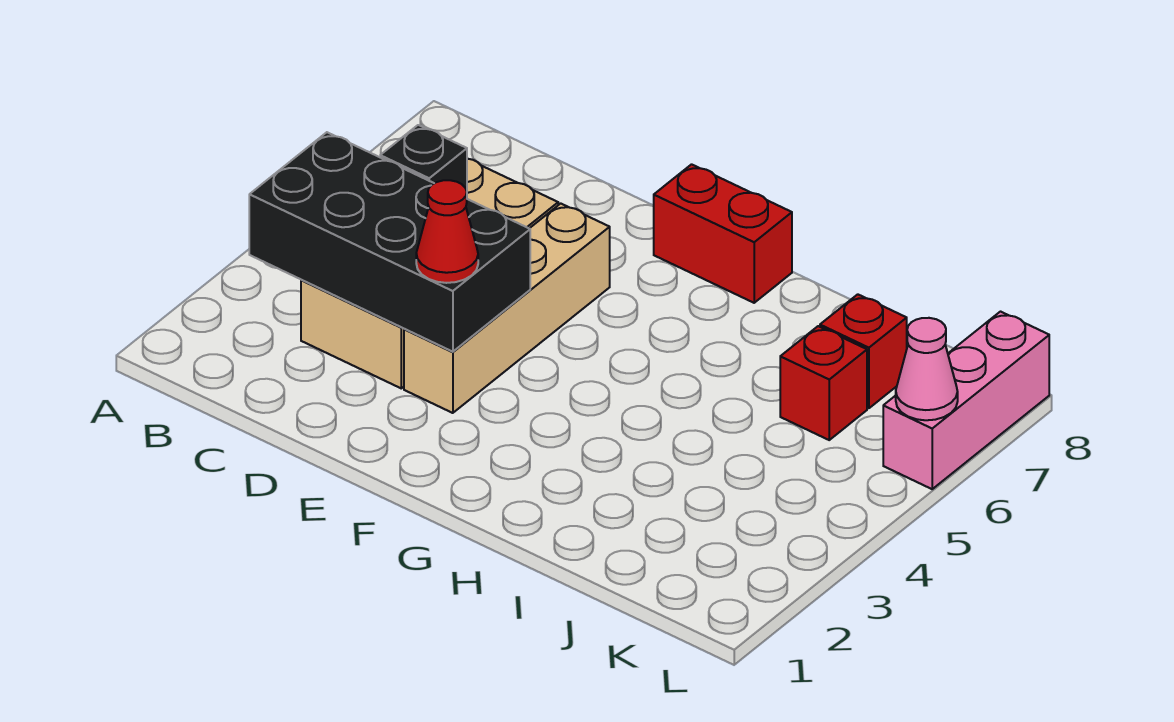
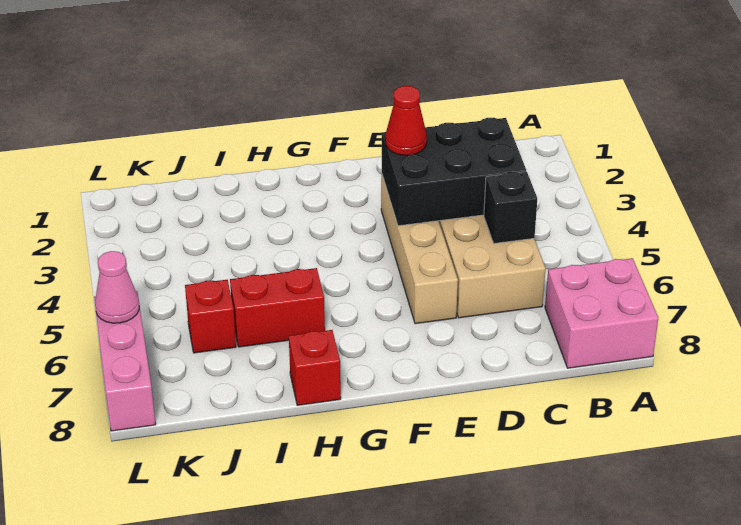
none -> pink 2x2 brick [545,258,658,368]
black 2x4 brick [249,132,530,352] -> black 2x3 brick [382,118,526,226]
red 1x2 brick [654,164,792,303] -> red 1x2 brick moved to [230,268,325,347]
red 1x1 brick [820,294,907,408] -> red 1x1 brick moved to [289,330,341,405]

